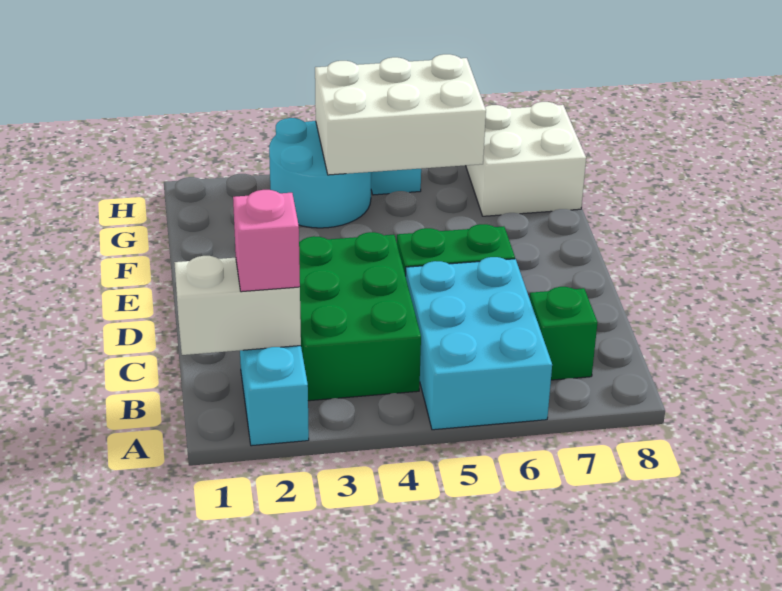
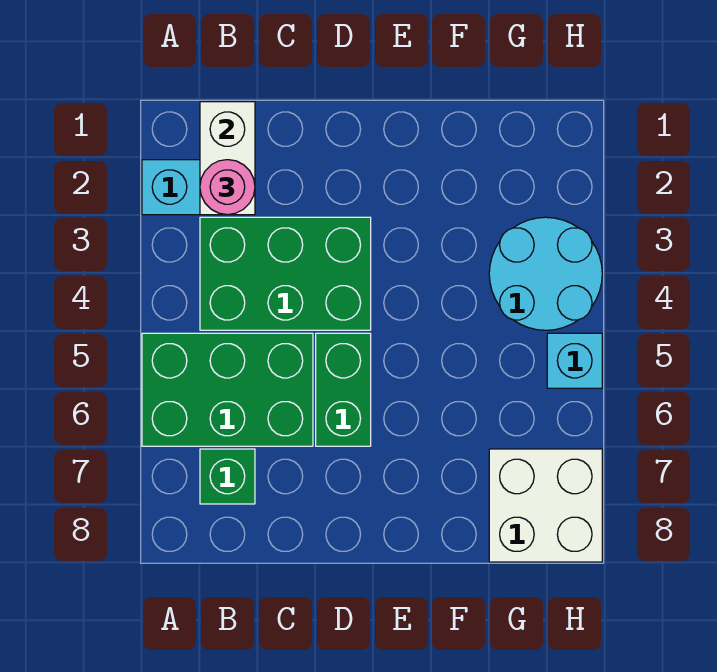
cyan 2x3 brick [406,257,552,430] -> green 2x3 brick [142,333,313,446]
pink 1x1 brick [233,190,300,292] -> pink 1x1 round brick [200,160,255,215]
white 2x3 brick [315,54,486,175] -> none

